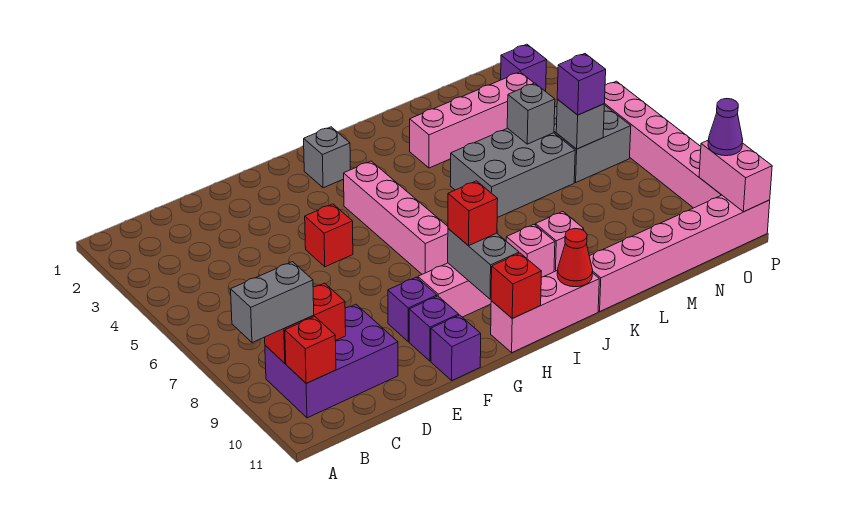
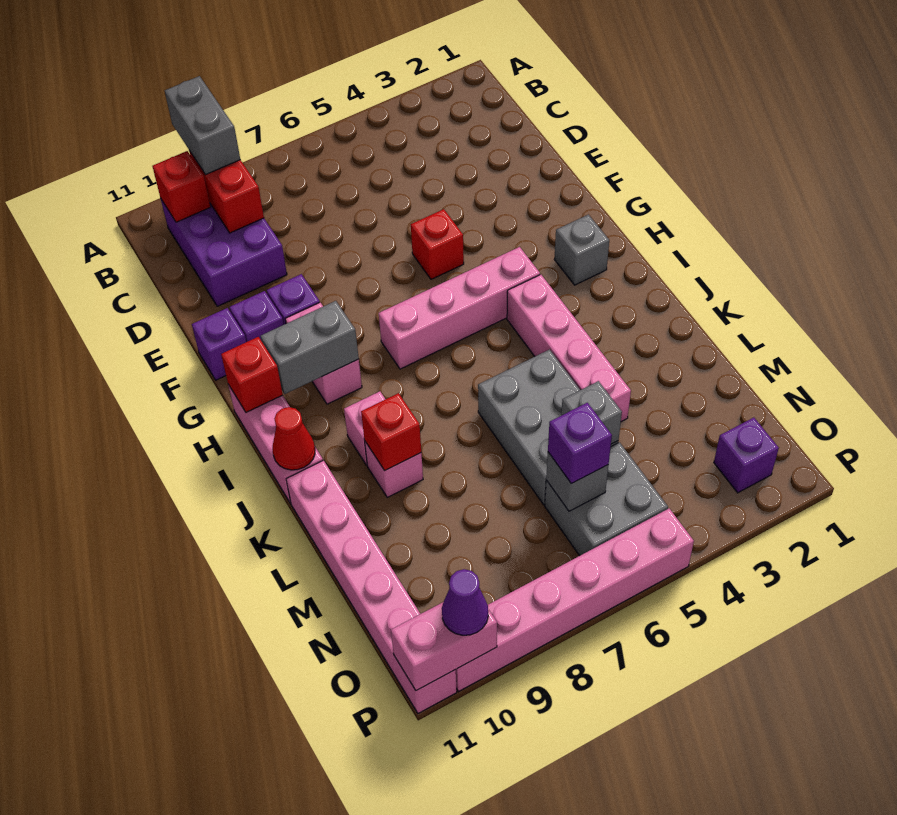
red 1x1 brick [448,181,498,246] -> red 1x1 brick moved to [361,393,421,471]
pink 1x4 brick [410,72,534,168] -> pink 1x4 brick moved to [507,275,631,422]

